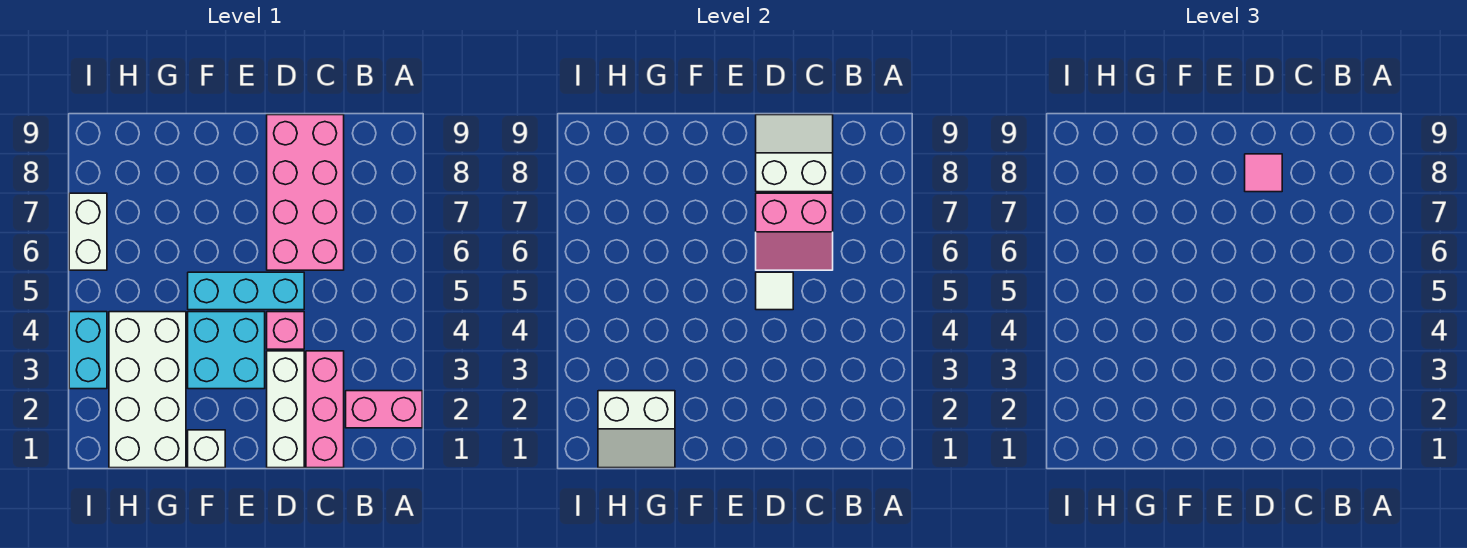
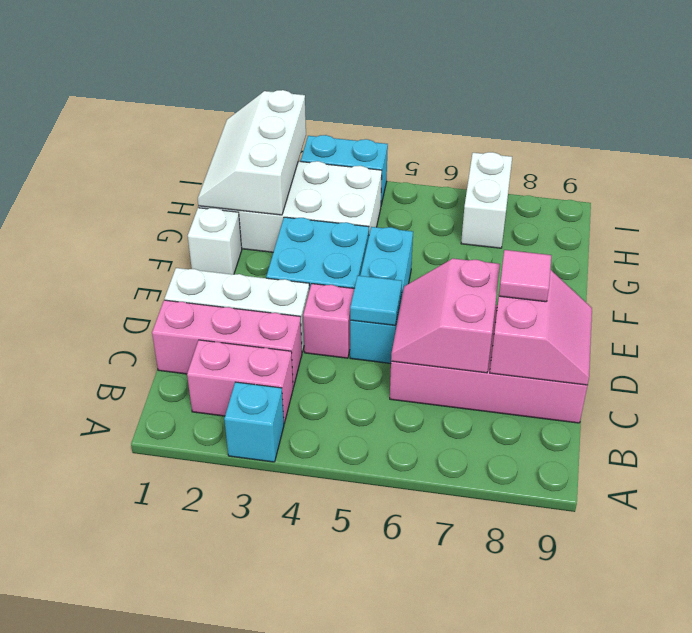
pink 1x2 brick [346,391,422,428] -> pink 1x2 brick turned to [187,340,293,423]
none -> cyan 1x1 brick [224,382,284,462]
white 2x2 slope [756,115,833,192] -> pink 2x2 slope [490,270,592,385]
white 1x1 tile [756,272,793,310] -> cyan 1x1 tile [350,276,402,325]
white 2x2 slope [598,391,675,468] -> white 2x3 slope [198,90,306,215]
white 1x2 brick [69,193,107,270] -> white 1x2 brick turned to [461,152,512,248]

